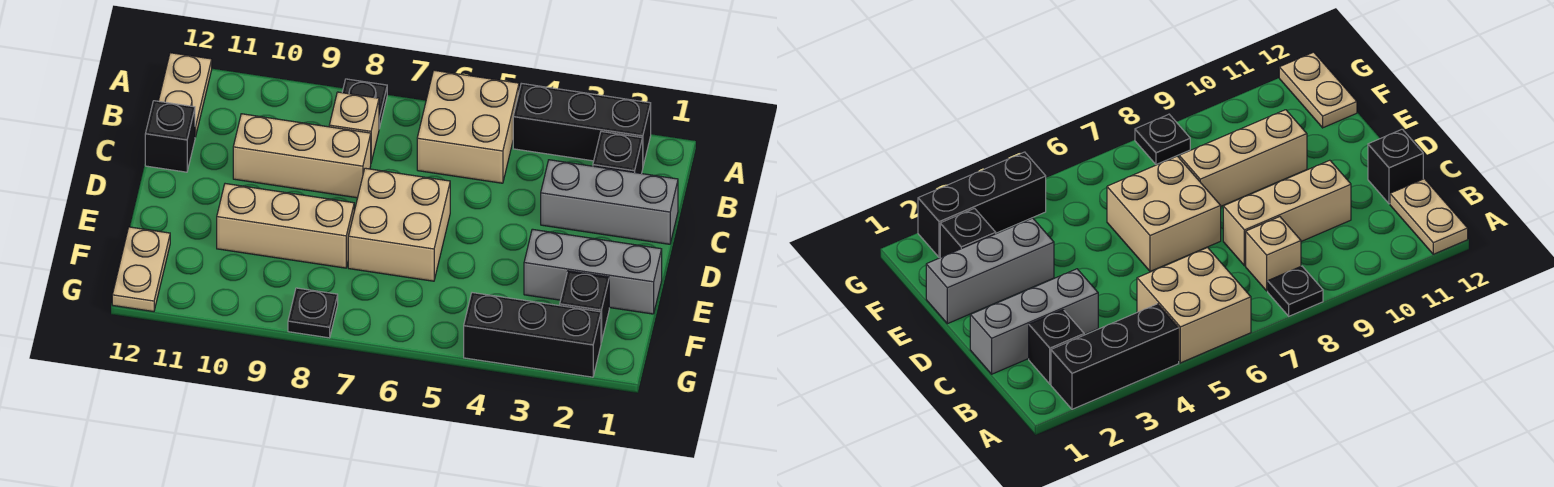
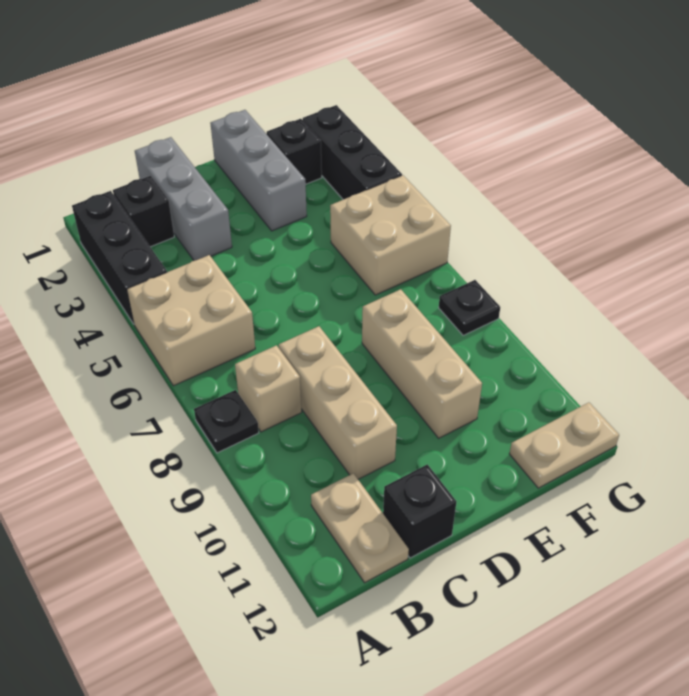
tan 1x2 plate [159,53,212,137] -> tan 1x2 plate turned to [311,473,409,583]
tan 2x2 brick [348,168,450,281] -> tan 2x2 brick moved to [330,175,451,295]

